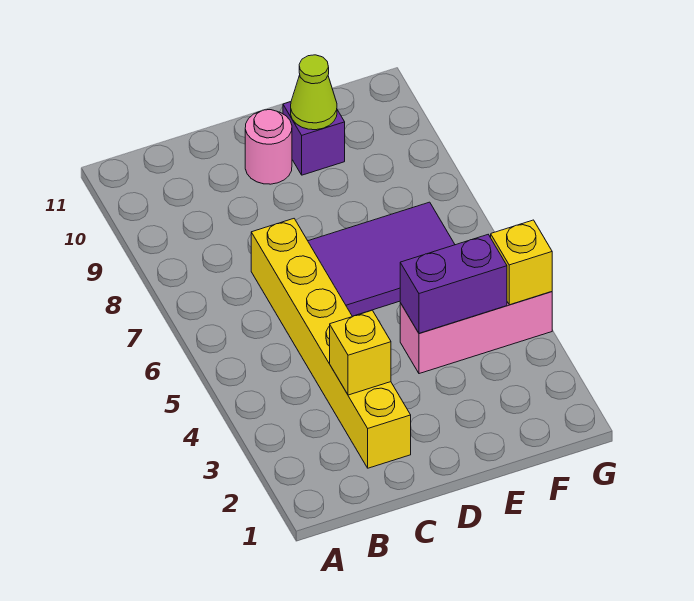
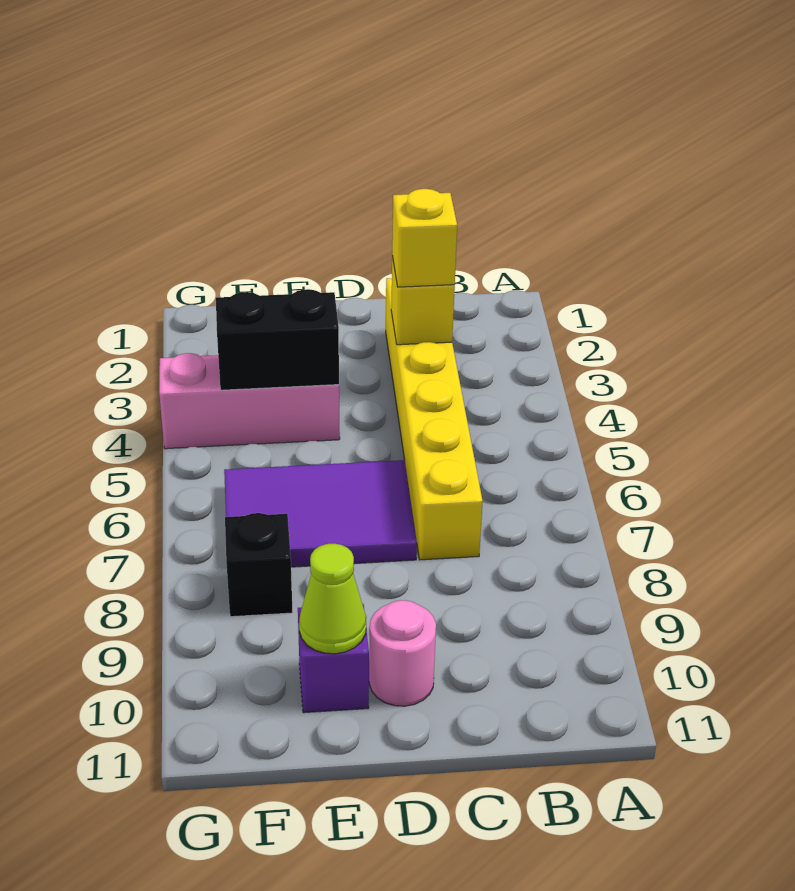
purple 1x2 brick [400,235,507,333] -> black 1x2 brick [216,289,339,390]
none -> black 1x1 brick [225,513,293,617]
yellow 1x1 brick [491,220,552,305] -> yellow 1x1 brick moved to [392,189,457,287]

